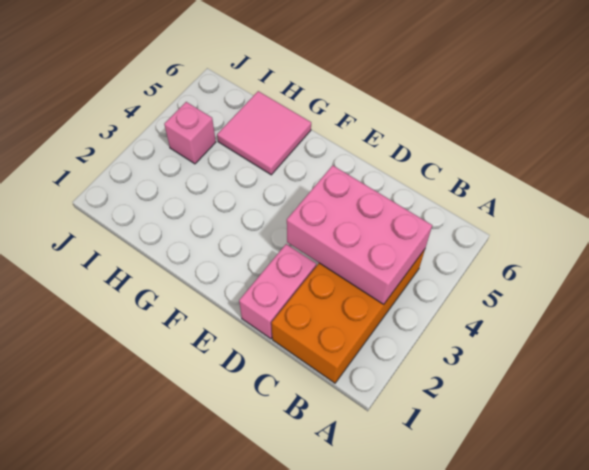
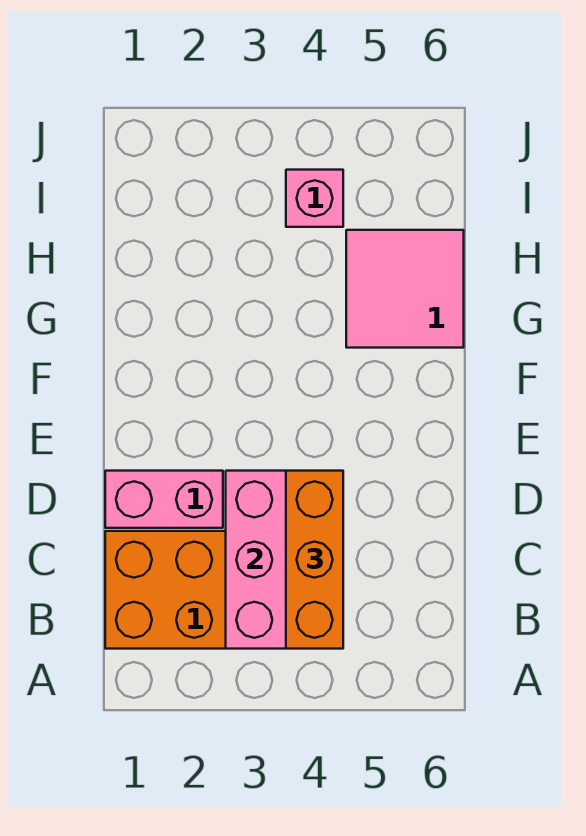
none -> orange 1x3 brick [286,471,343,649]

